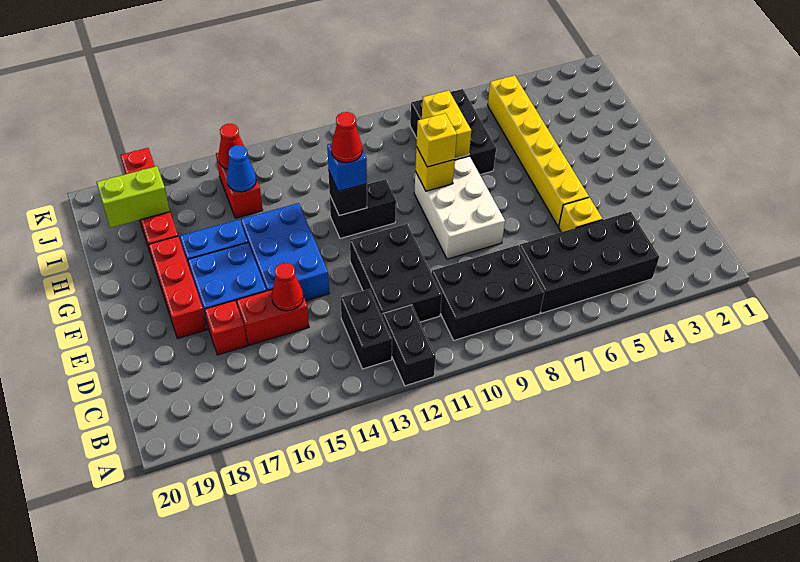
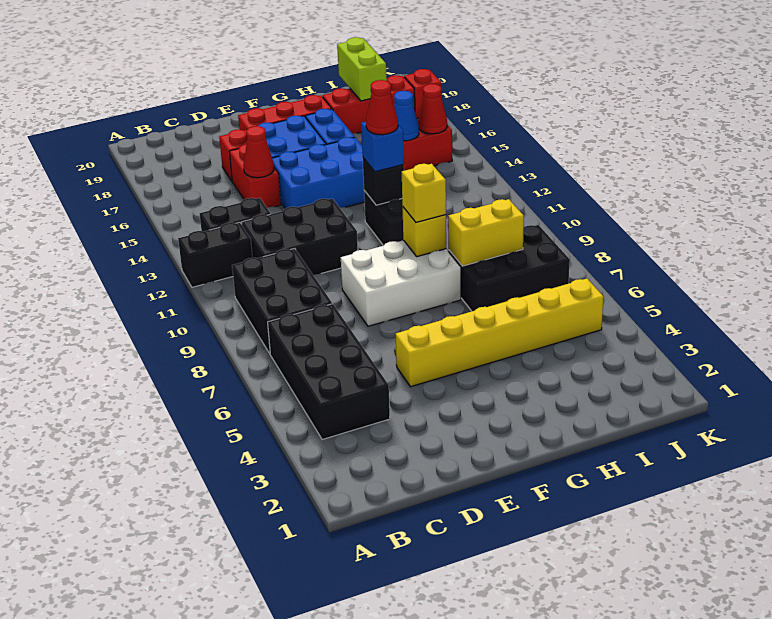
yellow 1x1 brick [559,197,602,232] -> none

